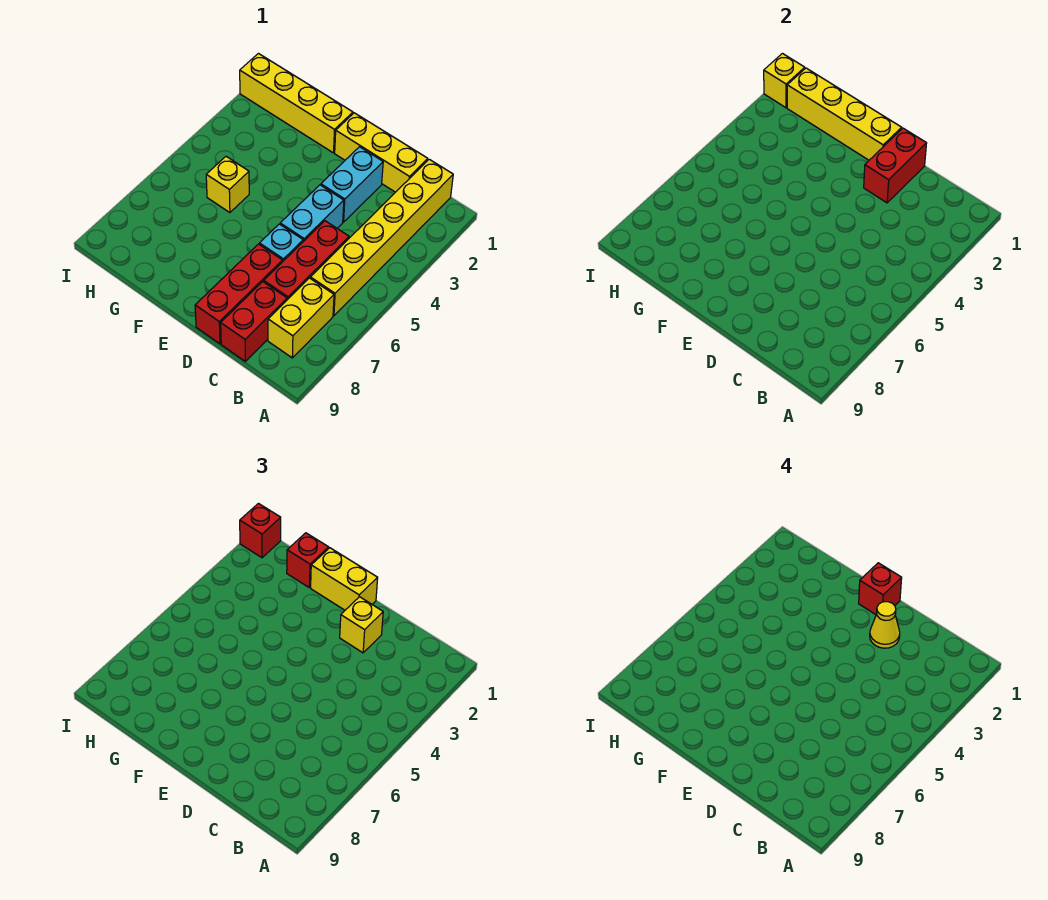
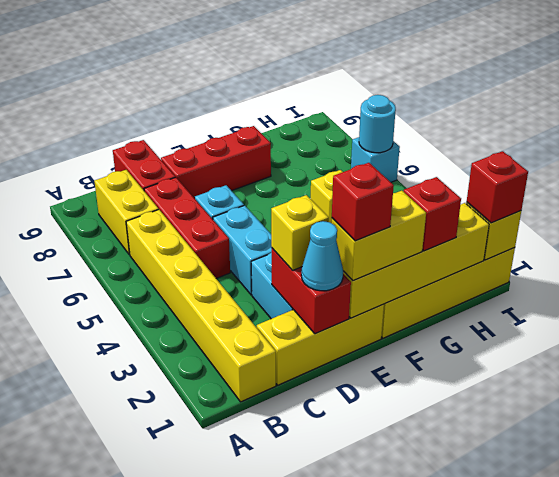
none -> cyan 1x1 cone [301,221,343,291]
yellow 1x1 cone [870,602,900,648] -> none
red 1x3 brick [195,244,283,344] -> red 1x3 brick turned to [161,126,271,199]
none -> cyan 1x1 brick [351,137,400,182]
none -> cyan 1x1 round brick [359,95,396,153]

